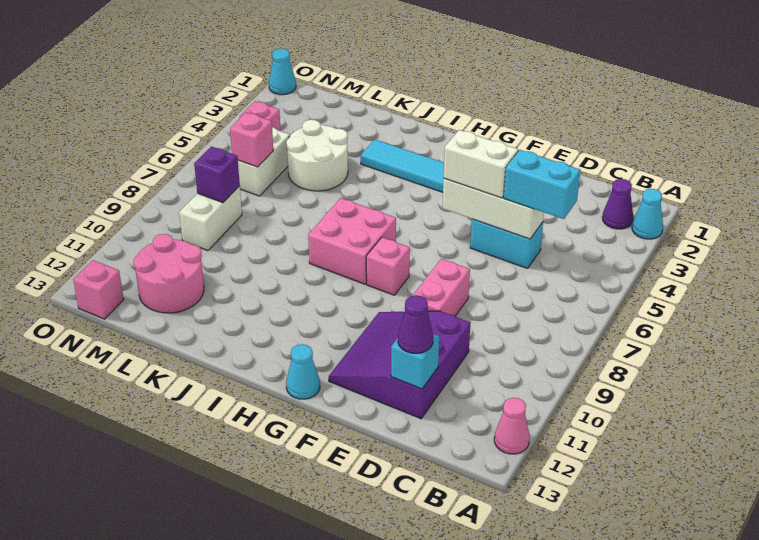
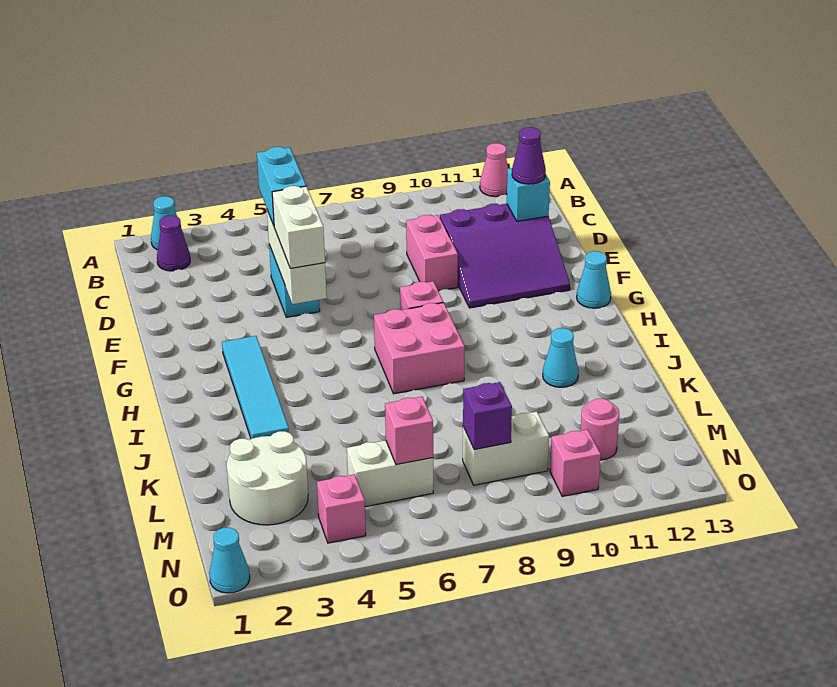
pink 1x2 brick [413,259,470,316] -> pink 1x2 brick turned to [406,215,458,291]
none -> cyan 1x1 cone [543,328,579,387]
white 2x2 round brick [286,120,348,191] -> white 2x2 round brick moved to [227,431,308,525]
pink 2x2 round brick [133,234,204,313] -> pink 1x1 round brick [581,399,619,460]
pink 1x1 brick [73,260,124,319] -> pink 1x1 brick moved to [550,429,601,496]

